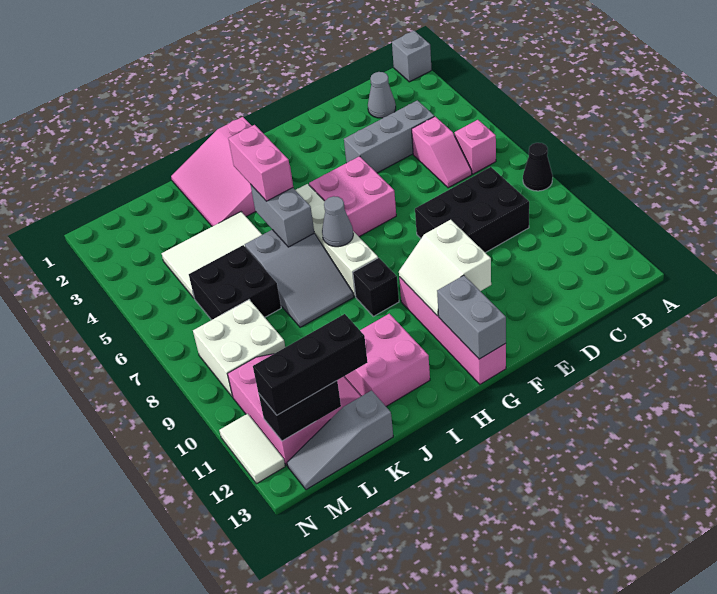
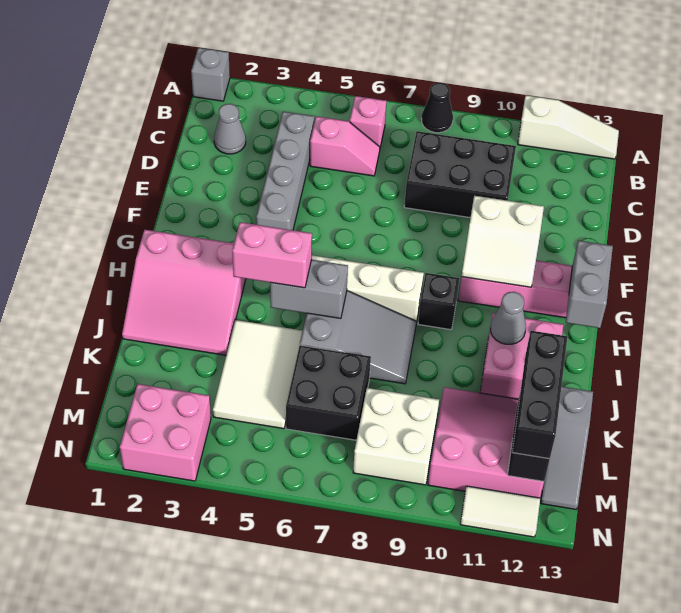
none -> white 1x3 slope [518,95,619,159]
grey 1x3 brick [344,100,434,173] -> grey 1x4 brick [256,112,314,230]
black 2x3 brick [415,167,529,253] -> black 2x3 brick turned to [404,131,516,218]
pink 2x2 brick [309,156,396,237] -> pink 2x2 brick moved to [120,384,211,481]
grey 1x2 brick [437,275,506,359] -> grey 1x2 brick turned to [566,240,613,328]
grey 1x1 cone [322,196,353,247] -> grey 1x1 cone moved to [490,292,526,344]

